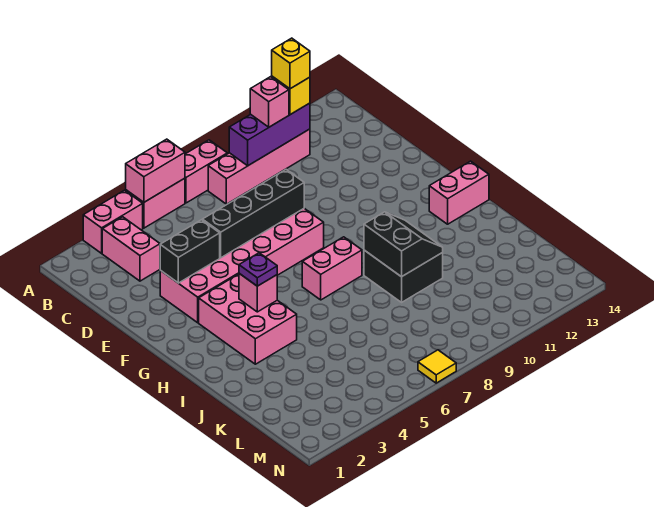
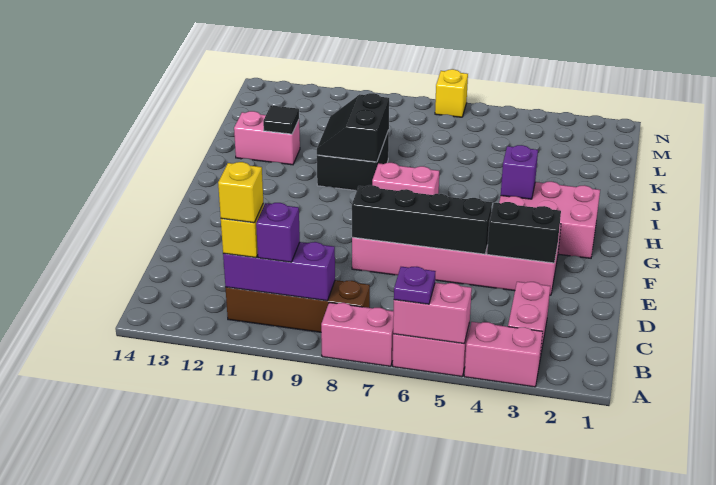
pink 1x4 brick [208,129,310,204] -> brown 1x4 brick [225,280,370,332]
pink 1x1 brick [250,77,289,127] -> purple 1x1 brick [256,203,300,262]
pink 2x3 brick [199,274,297,364] -> pink 2x3 brick turned to [499,182,600,258]
pink 1x1 brick [239,274,277,312] -> purple 1x1 brick [501,145,538,199]
purple 1x1 plate [239,253,277,286] -> purple 1x1 plate moved to [394,267,436,304]
pink 1x2 brick [429,161,489,224] -> pink 1x2 brick moved to [234,111,300,165]
none -> black 1x1 tile [263,105,299,134]
yellow 1x1 tile [418,350,456,383] -> yellow 1x1 brick [435,69,468,117]

